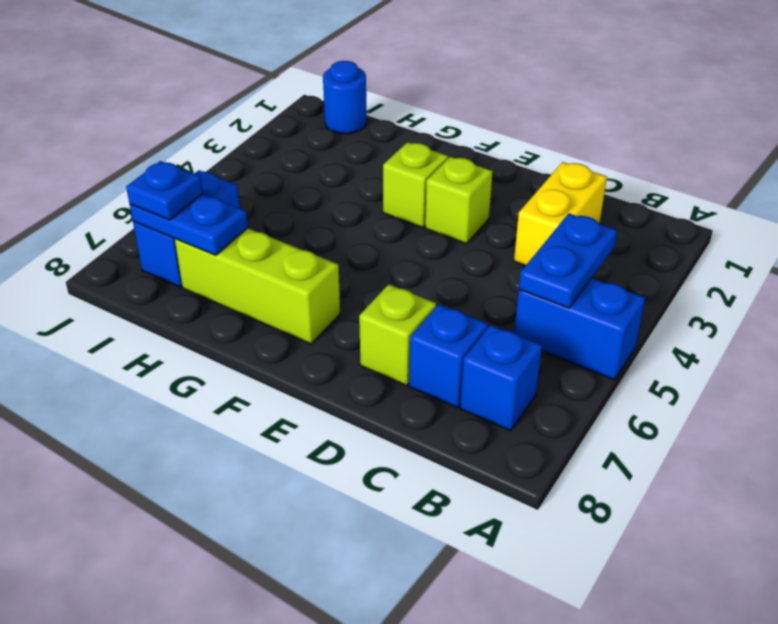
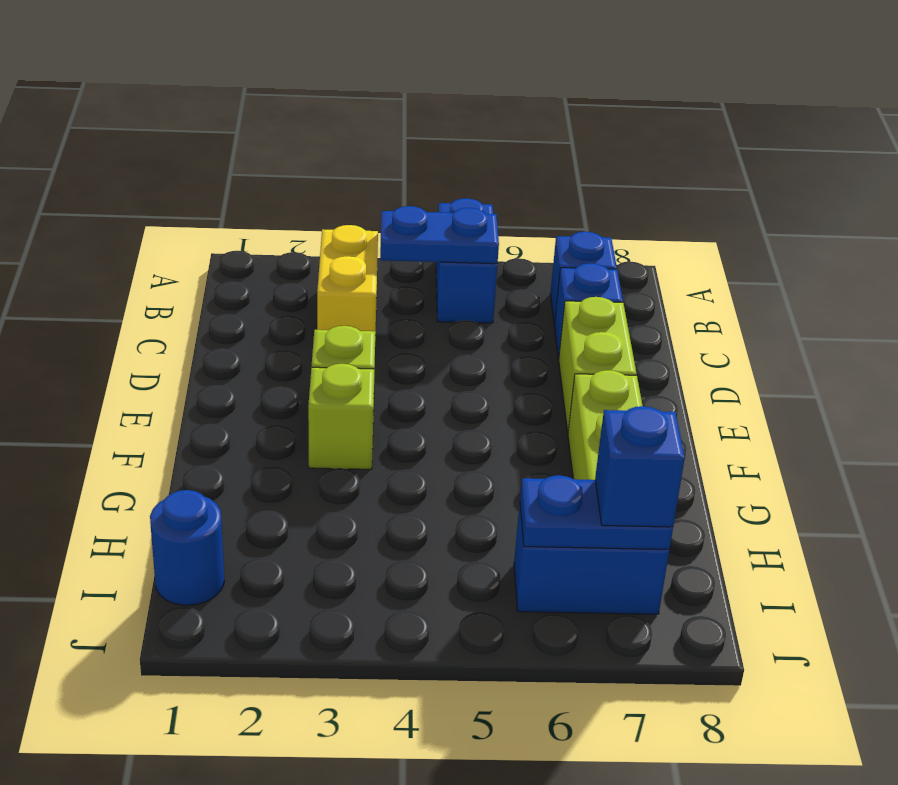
yellow 1x2 brick [514,162,607,266] -> yellow 1x2 brick turned to [317,225,378,335]
lime 1x1 brick [359,284,436,386] -> lime 1x2 brick [559,297,637,432]
blue 1x2 plate [130,194,248,255] -> blue 1x2 plate turned to [520,475,673,550]
blue 1x1 plate [126,161,203,220] -> blue 1x1 brick [595,406,685,527]

